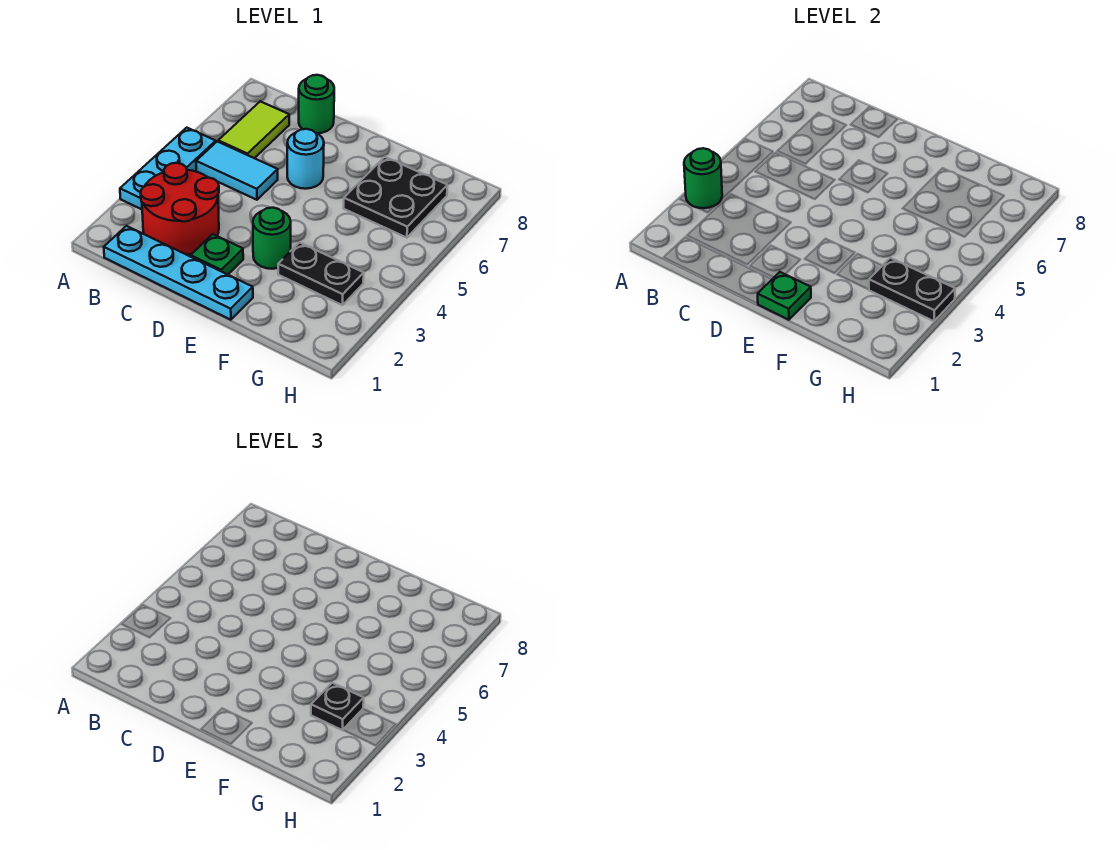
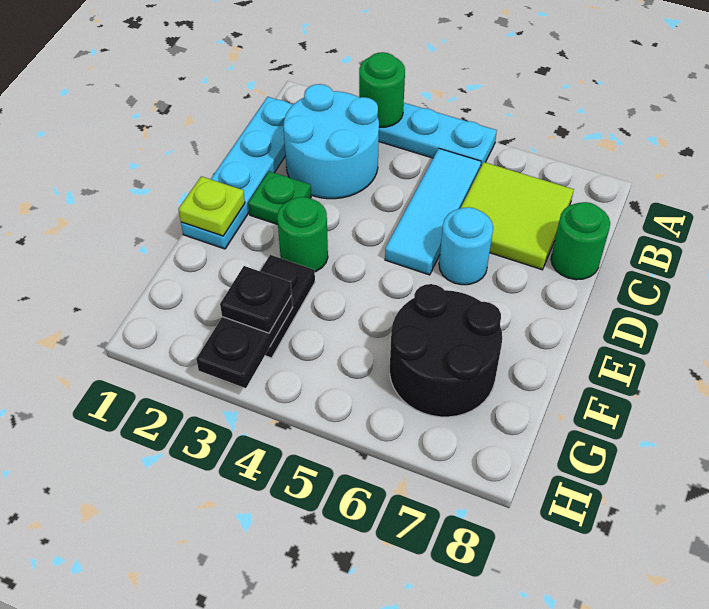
red 2x2 round brick [140,163,219,255] -> cyan 2x2 round brick [283,84,379,199]
cyan 1x2 tile [196,141,278,200] -> cyan 1x3 tile [385,149,481,275]
lime 1x2 tile [218,101,289,158] -> lime 2x2 tile [461,162,574,270]
green 1x1 plate [758,272,811,320] -> lime 1x1 plate [178,176,245,236]
black 2x2 plate [344,157,448,238] -> black 2x2 round brick [390,284,502,417]

